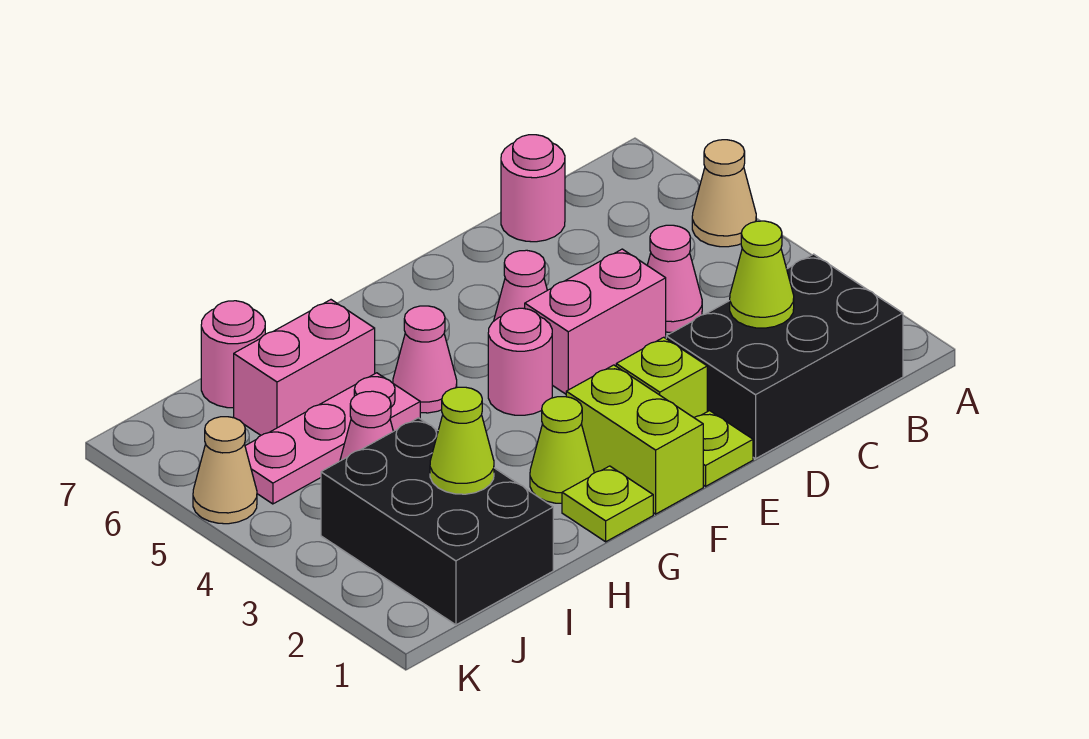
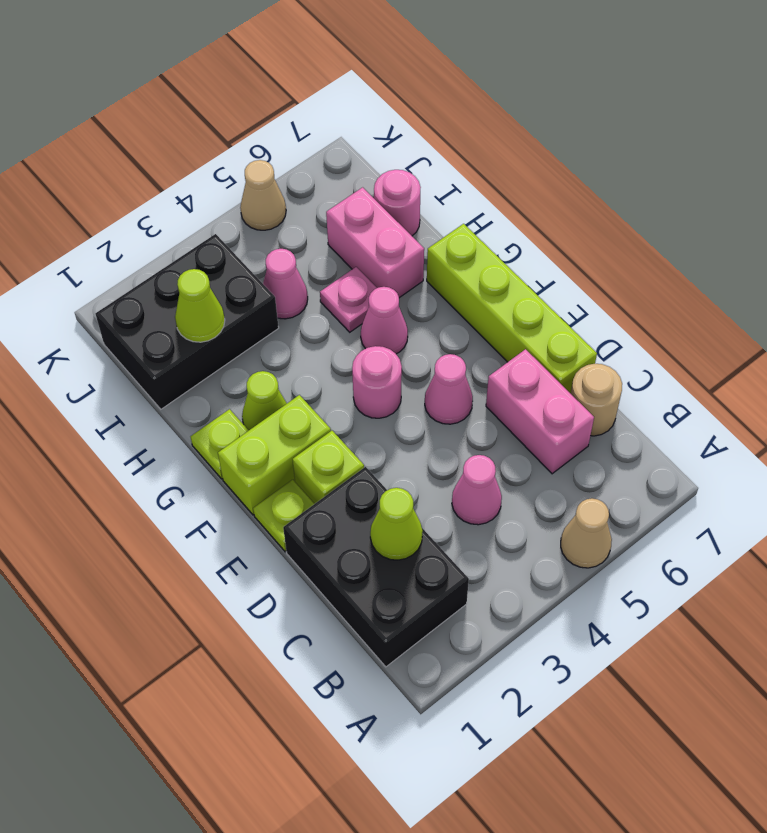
pink 1x1 round brick [501,135,565,242] -> tan 1x1 round brick [571,364,622,436]
pink 1x2 brick [525,249,666,394] -> pink 1x2 brick moved to [486,349,594,474]
none -> lime 1x4 brick [427,224,597,394]
pink 1x3 plate [245,373,420,504] -> pink 1x1 plate [320,267,377,332]

